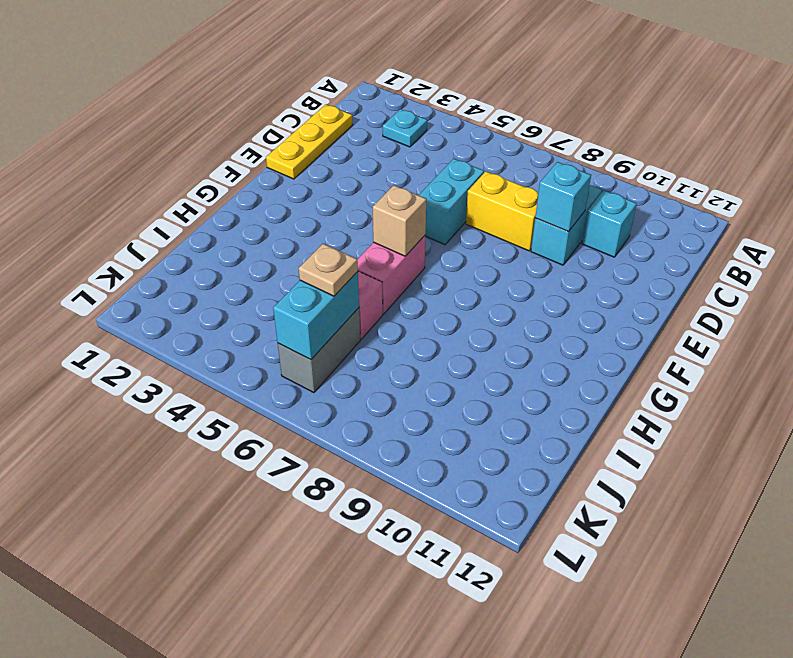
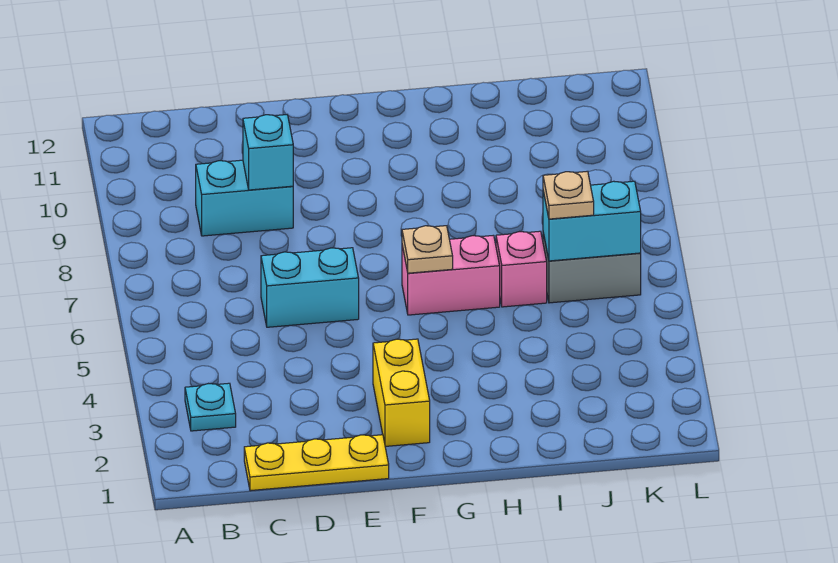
cyan 1x1 brick [582,190,637,257] -> none
yellow 1x2 brick [466,171,538,251] -> yellow 1x2 brick moved to [373,339,430,446]
tan 1x1 brick [373,185,426,256] -> tan 1x1 plate [402,226,453,273]

